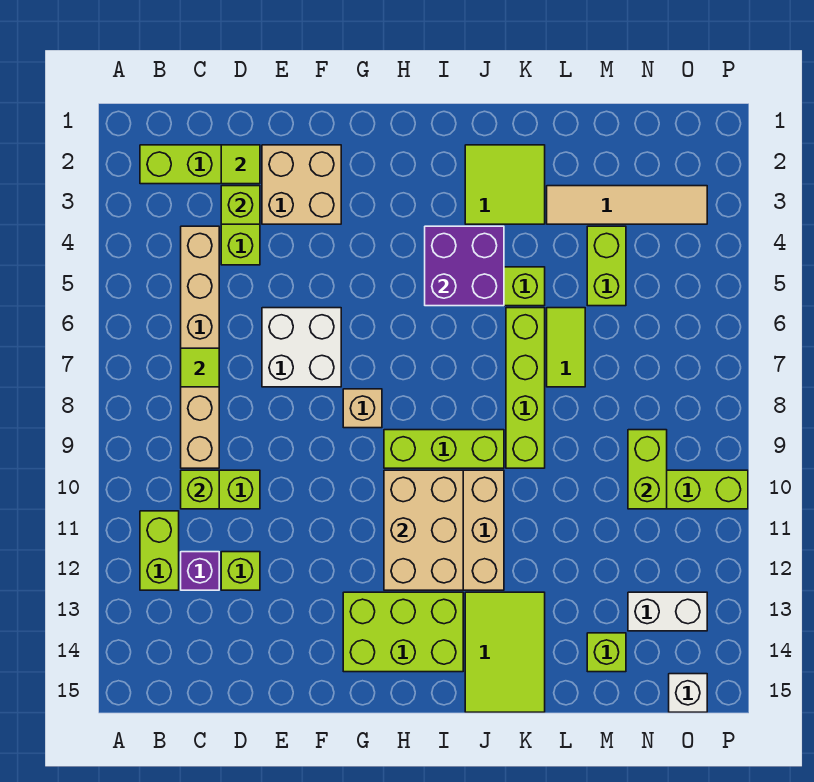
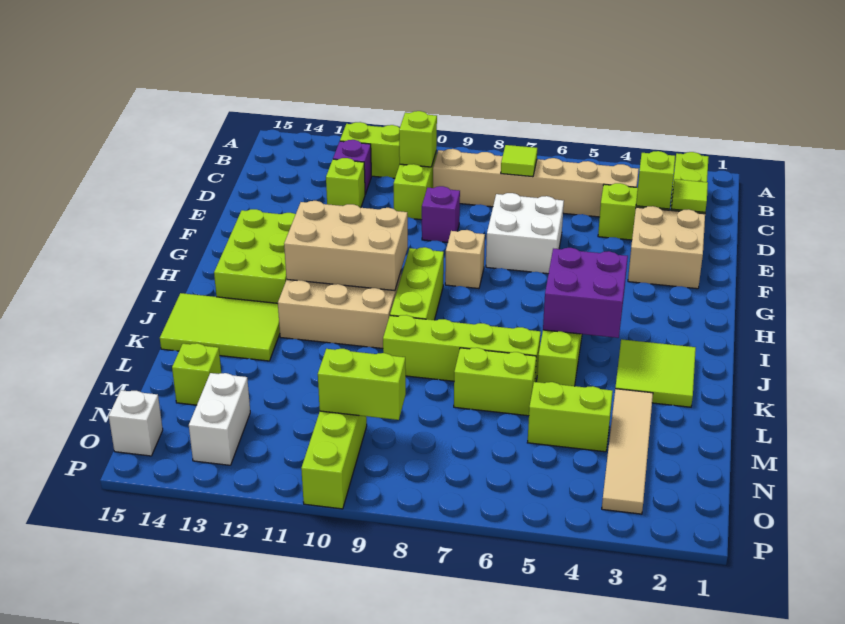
none -> purple 1x1 brick [422,186,460,242]
lime 1x2 tile [547,308,585,387] -> lime 1x2 brick [454,348,536,416]

